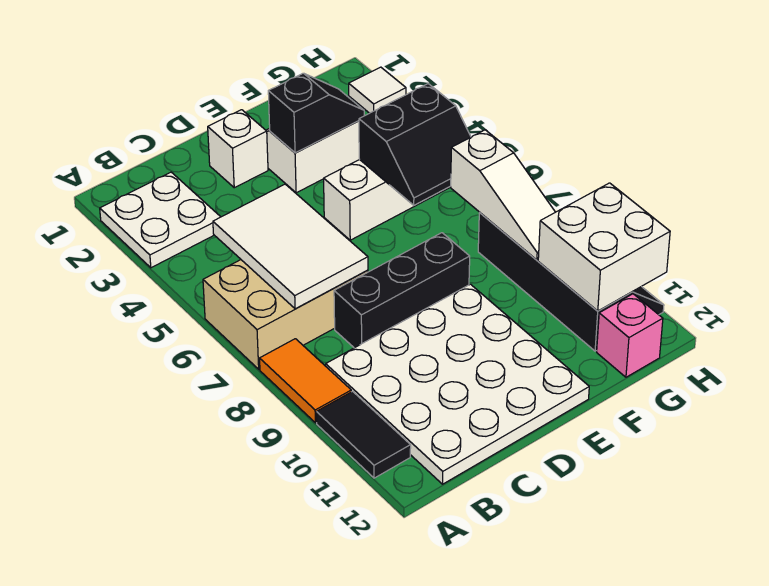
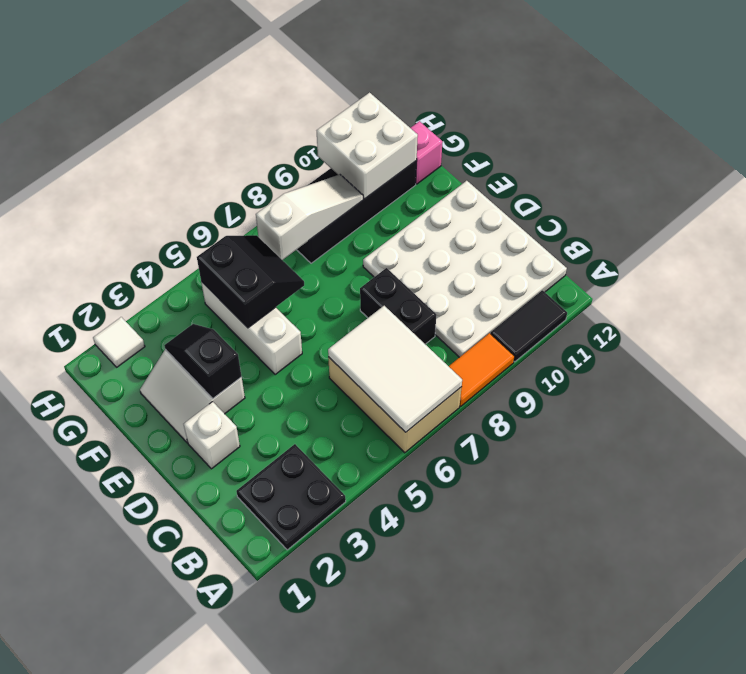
white 2x2 plate [100,172,220,268] -> black 2x2 plate [236,444,346,550]
white 2x3 tile [213,184,368,309] -> white 2x3 tile turned to [328,306,462,432]
black 1x3 brick [334,233,470,348] -> black 1x2 brick [360,268,436,344]

